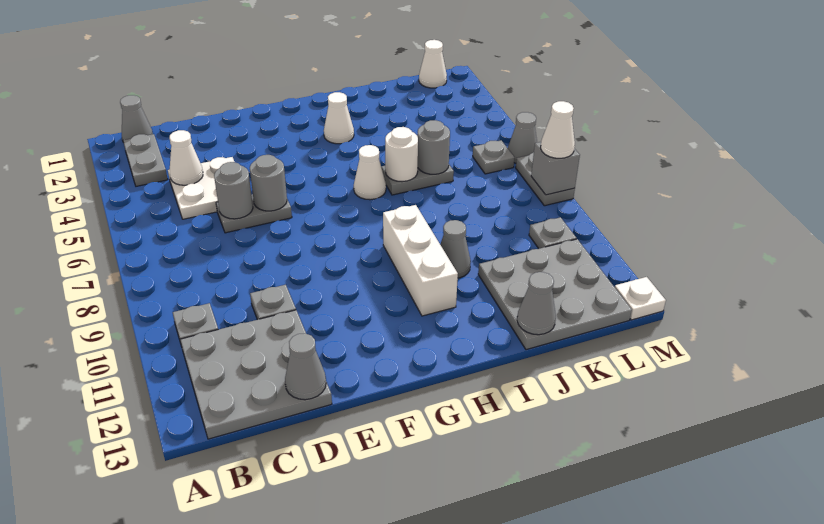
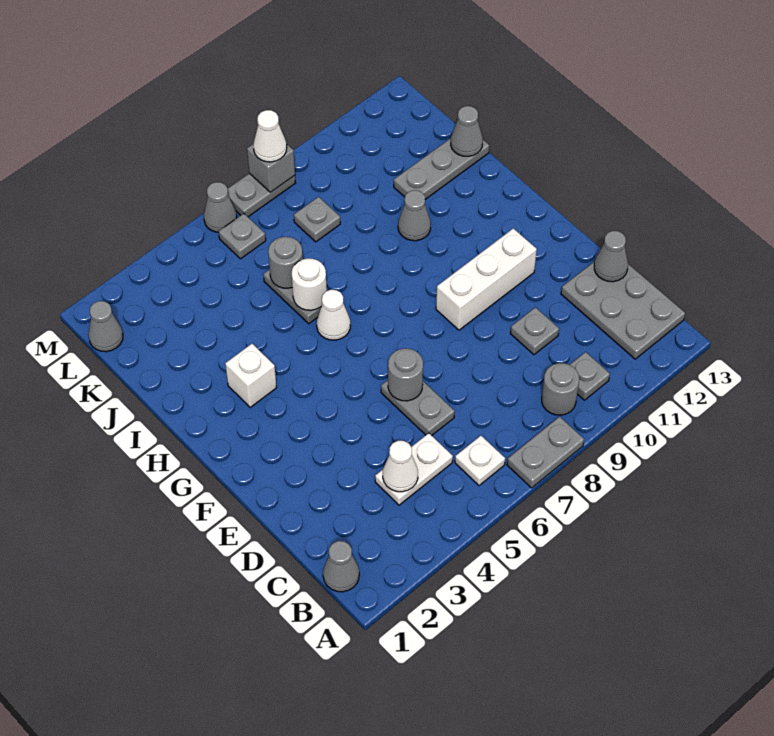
grey 1x2 plate [123,134,168,186] -> grey 1x2 plate moved to [507,417,584,488]
grey 3x3 plate [180,310,332,439] -> grey 2x3 plate [561,261,685,359]
white 2x2 plate [168,157,234,219] -> white 1x2 plate [375,433,453,505]
grey 1x1 round brick [214,162,253,219] -> grey 1x1 round brick moved to [542,363,579,415]
white 1x1 cone [324,92,354,144] -> white 1x1 brick [225,344,276,408]
white 1x3 brick [383,205,458,316] -> white 1x3 brick moved to [436,228,537,330]
grey 3x3 plate [478,239,632,350] -> grey 1x3 plate [394,138,489,199]
white 1x1 cone [419,40,447,88] -> grey 1x1 cone [88,301,123,352]
grey 1x1 plate [529,217,576,249] -> grey 1x1 plate moved to [294,197,340,242]
white 1x1 plate [615,277,666,320] -> white 1x1 plate moved to [455,436,505,485]

